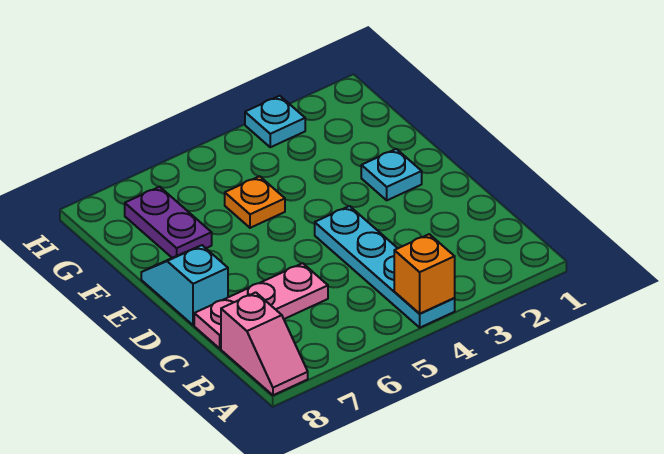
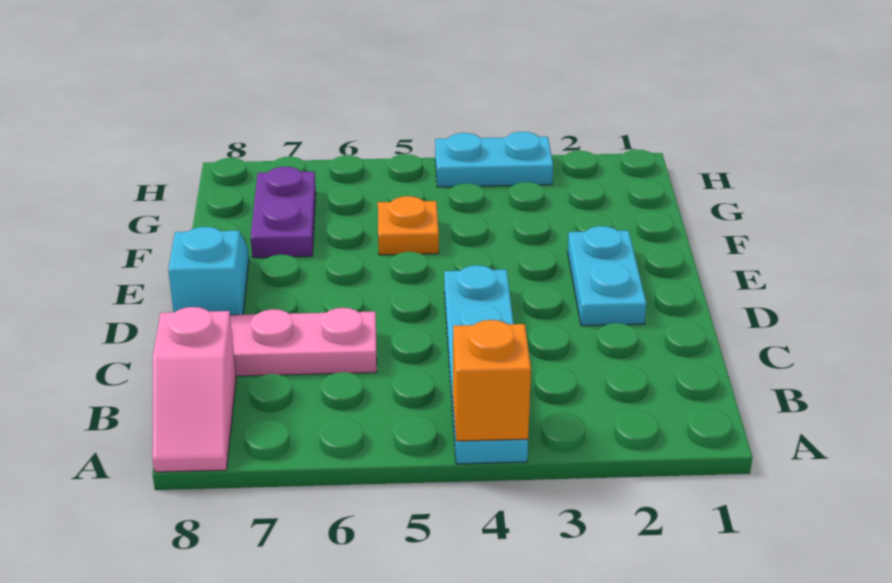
cyan 1x1 plate [361,149,422,200] -> cyan 1x2 plate [568,226,646,326]
cyan 1x1 plate [245,96,305,147] -> cyan 1x2 plate [435,132,553,187]

